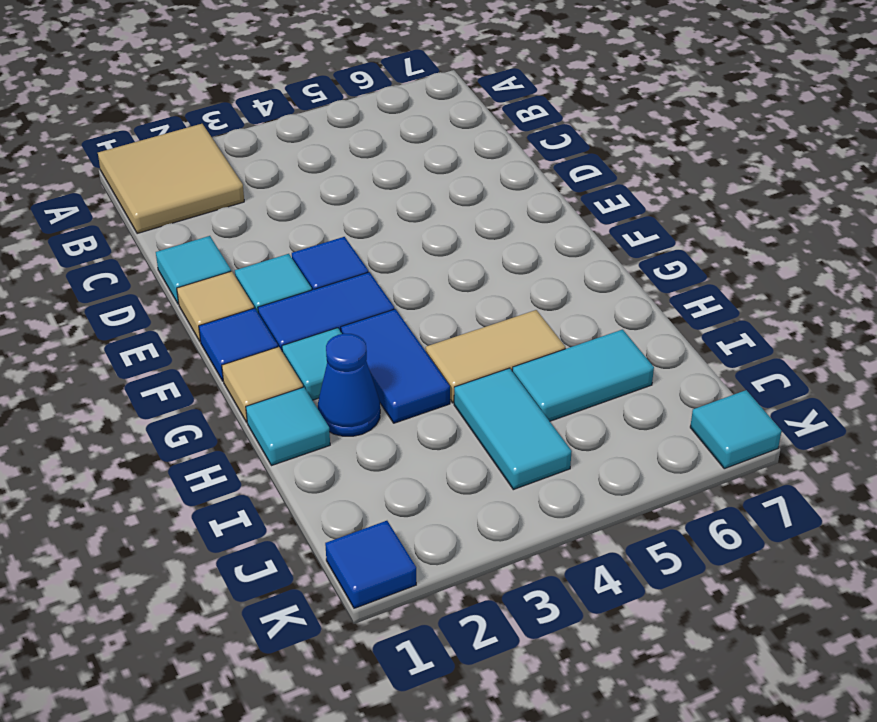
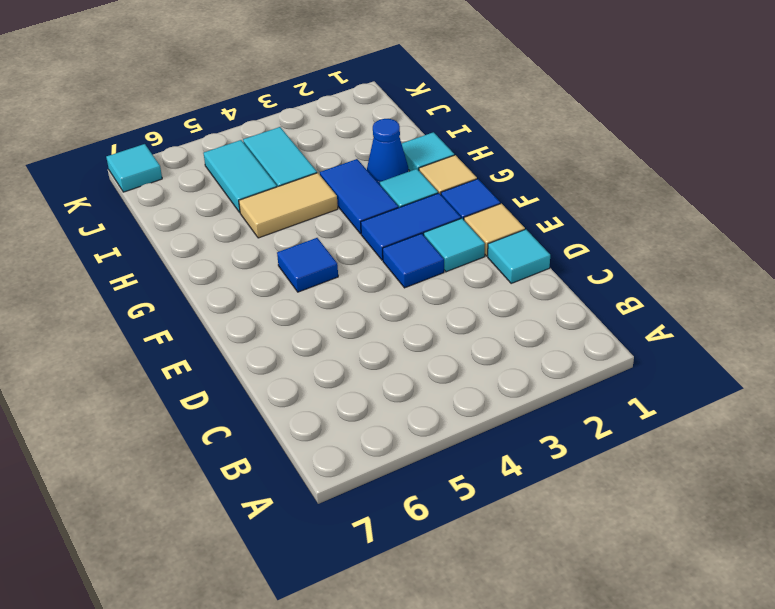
tan 2x2 tile [98,124,244,234] -> none
cyan 1x2 tile [512,330,654,421] -> cyan 1x2 tile turned to [203,140,277,212]
blue 1x1 tile [325,521,416,608] -> blue 1x1 tile moved to [277,238,338,292]

